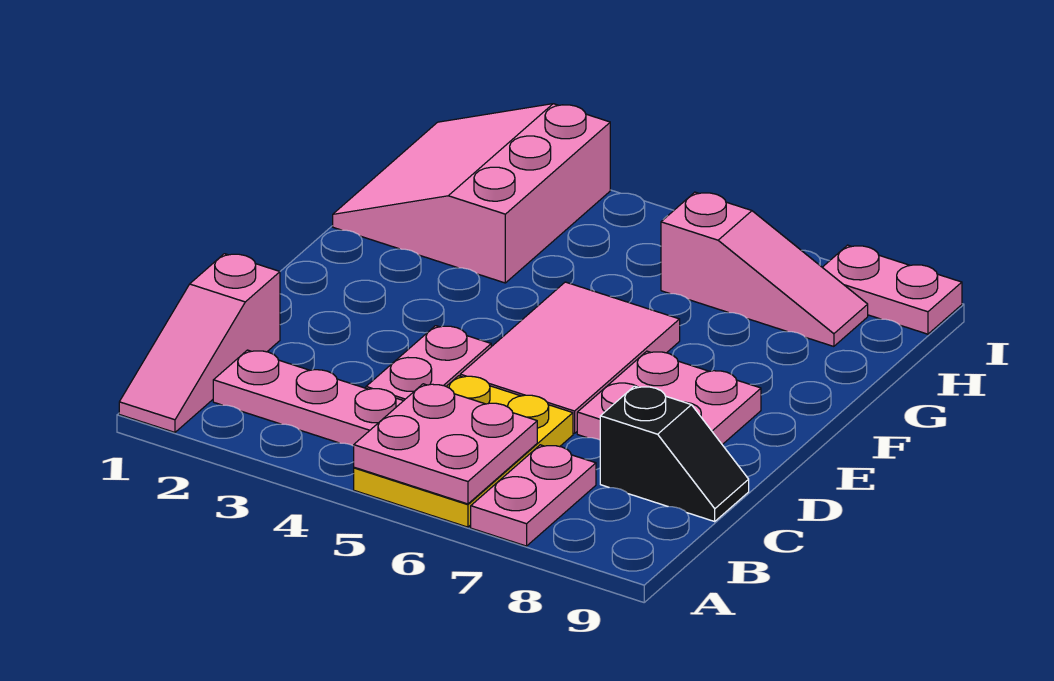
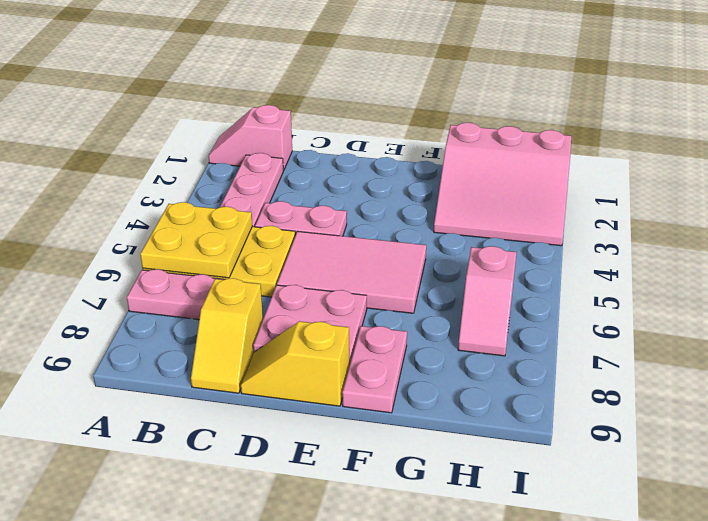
pink 1x3 slope [119,254,280,432] -> pink 1x2 slope [209,105,292,170]
pink 2x2 plate [354,384,537,504] -> yellow 2x2 plate [140,202,252,278]
black 1x2 slope [600,386,749,521] -> yellow 1x2 slope [191,278,263,393]
none -> yellow 1x2 slope [241,321,349,406]
pink 3x3 slope [333,104,610,283] -> pink 3x3 slope turned to [434,123,571,246]
pink 1x3 slope [661,192,868,346] -> pink 1x2 slope [458,246,517,356]
pink 1x2 plate [822,245,962,334] -> pink 1x2 plate moved to [342,326,407,413]

